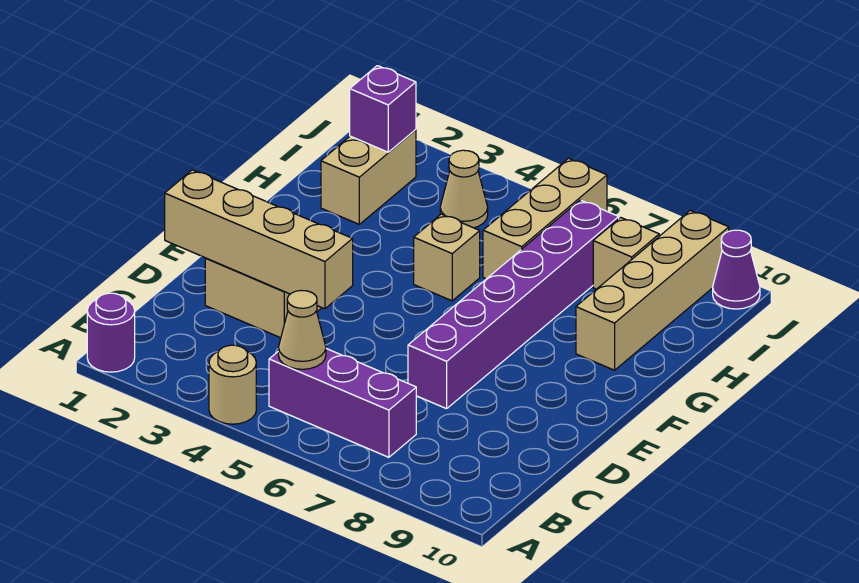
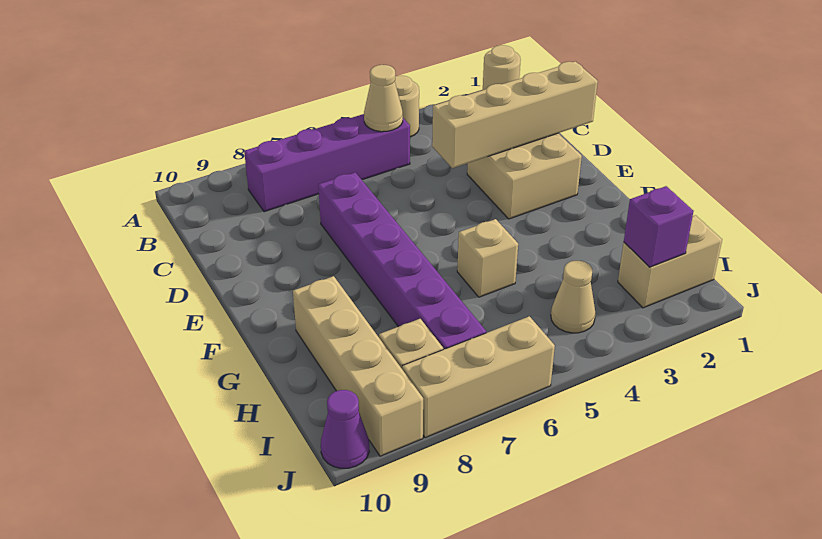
purple 1x1 round brick [87,293,135,372] -> tan 1x1 round brick [483,45,521,90]
purple 1x3 brick [269,349,416,457] -> purple 1x4 brick [244,114,410,212]
tan 1x2 brick [321,130,416,224] -> tan 1x2 brick turned to [618,215,722,308]
tan 1x3 brick [483,158,607,279] -> tan 1x3 brick turned to [402,316,555,438]

